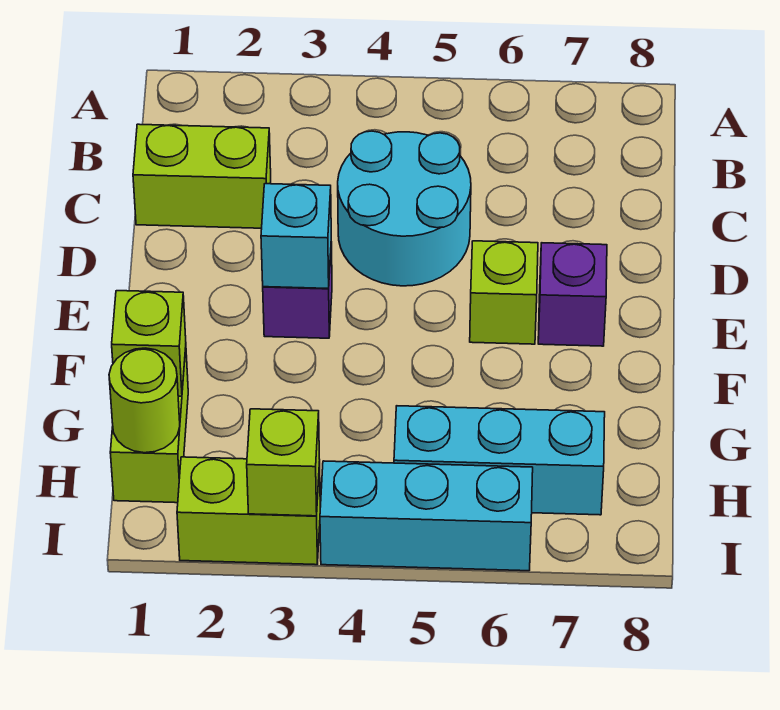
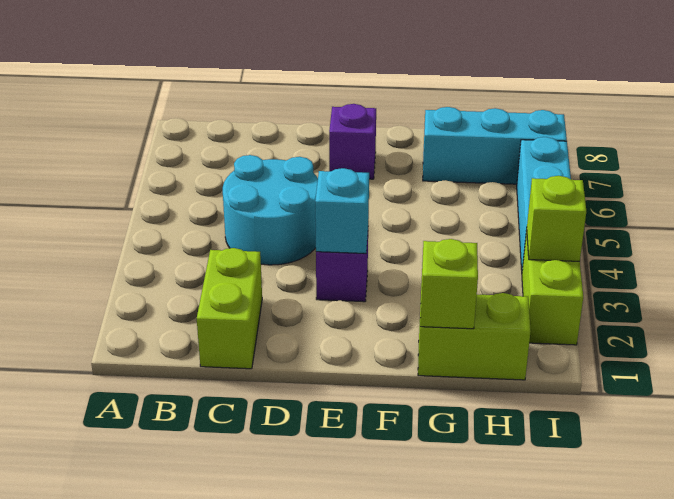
lime 1x1 brick [470,241,538,344] -> none
lime 1x1 round brick [109,348,180,453] -> none
cyan 1x3 brick [394,406,605,515] -> cyan 1x3 brick turned to [423,107,567,184]

